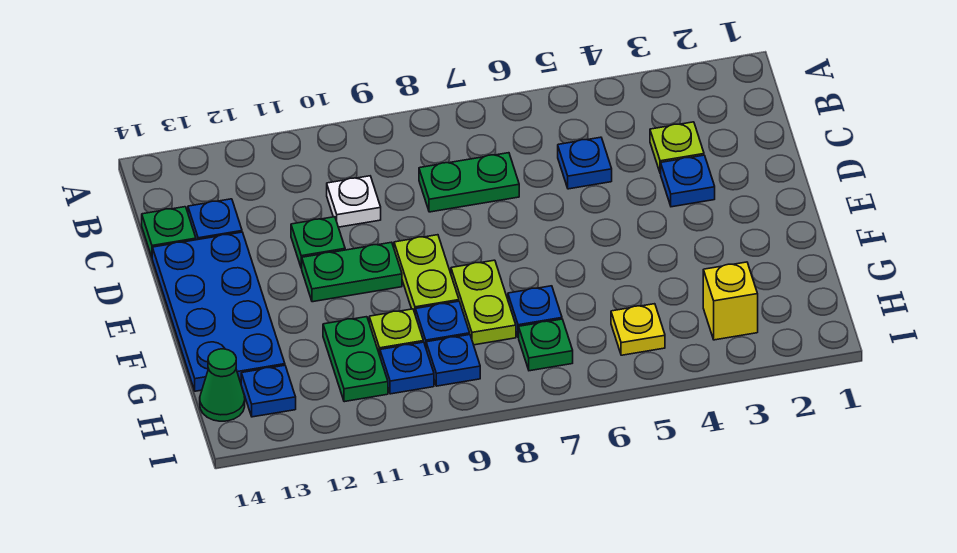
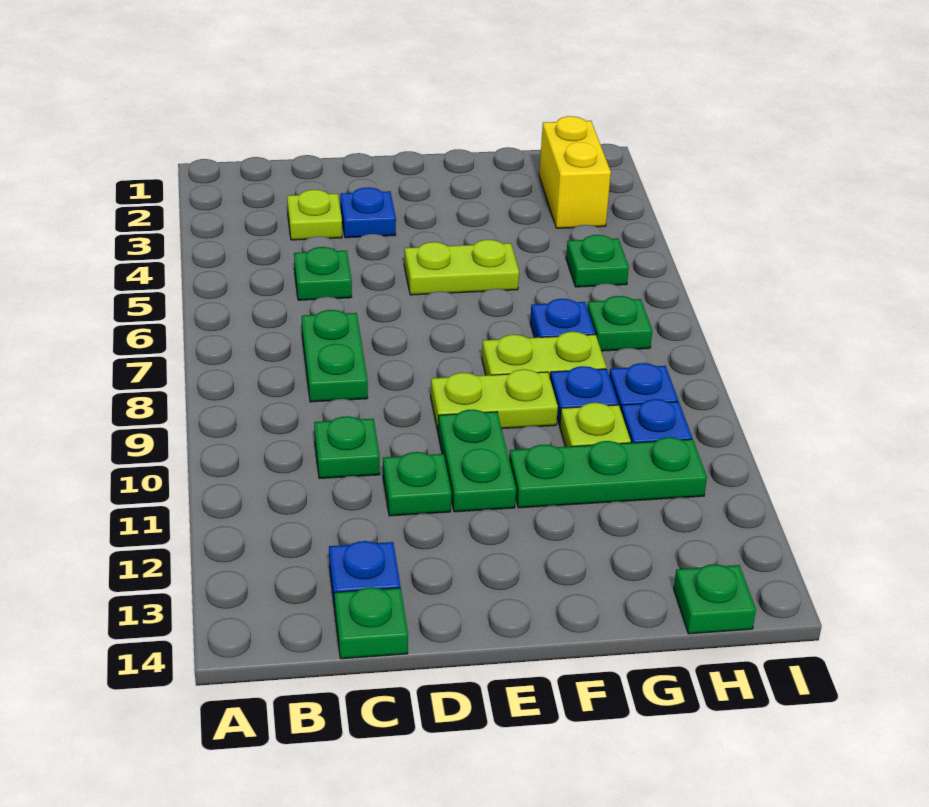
blue 1x1 plate [558,137,612,189] -> green 1x1 plate [294,247,352,300]
white 1x1 plate [327,176,381,227] -> green 1x1 plate [314,416,380,479]
blue 2x4 plate [152,232,285,391] -> none
none -> lime 1x2 plate [404,240,519,295]
green 1x2 plate [323,317,388,402] -> green 1x3 plate [509,437,707,508]
yellow 1x1 brick [703,262,758,340] -> yellow 1x2 brick [539,116,611,228]
yellow 1x1 plate [611,304,665,355] -> green 1x1 plate [566,235,629,287]
blue 1x1 plate [241,365,296,417] -> none
green 1x1 cone [200,349,245,421] -> green 1x1 plate [674,564,756,634]

